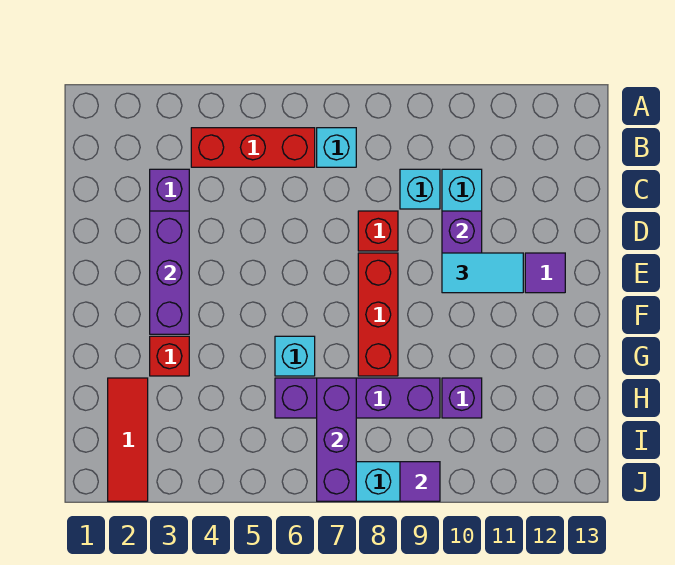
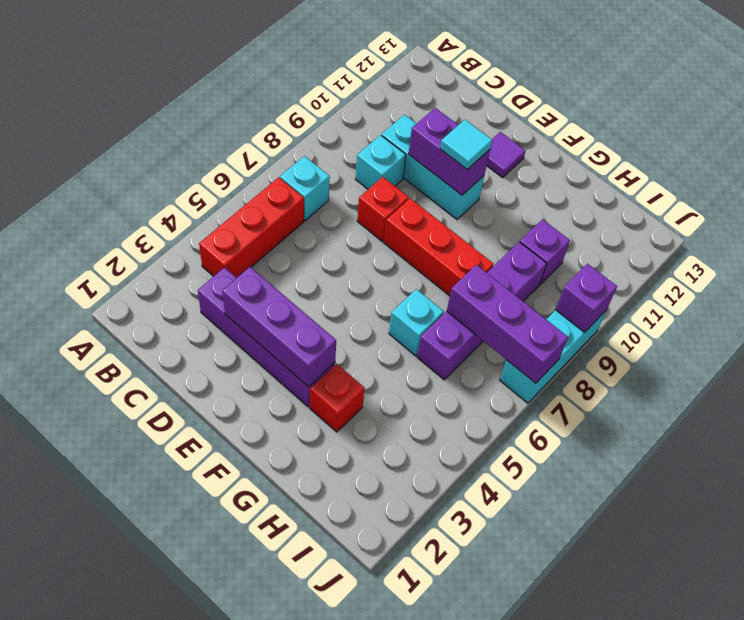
cyan 1x2 tile [442,253,523,293] -> cyan 1x1 tile [440,120,492,169]
red 1x3 tile [108,378,148,501] -> none
purple 1x1 tile [400,462,440,501] -> purple 1x1 brick [556,264,617,332]

